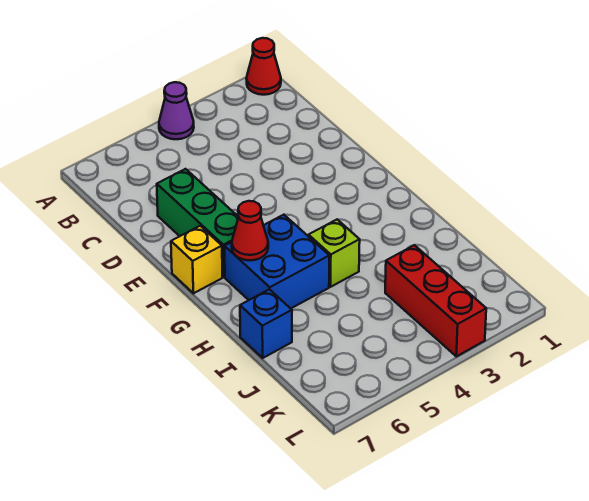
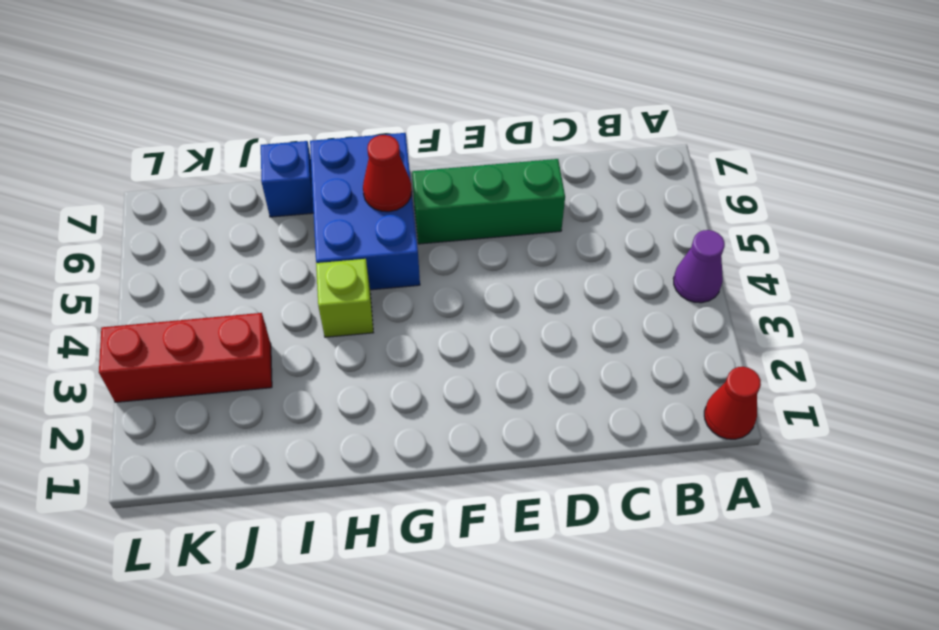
yellow 1x1 brick [171,226,222,293] -> none
blue 2x2 brick [225,215,329,309] -> blue 2x3 brick [310,133,420,290]

